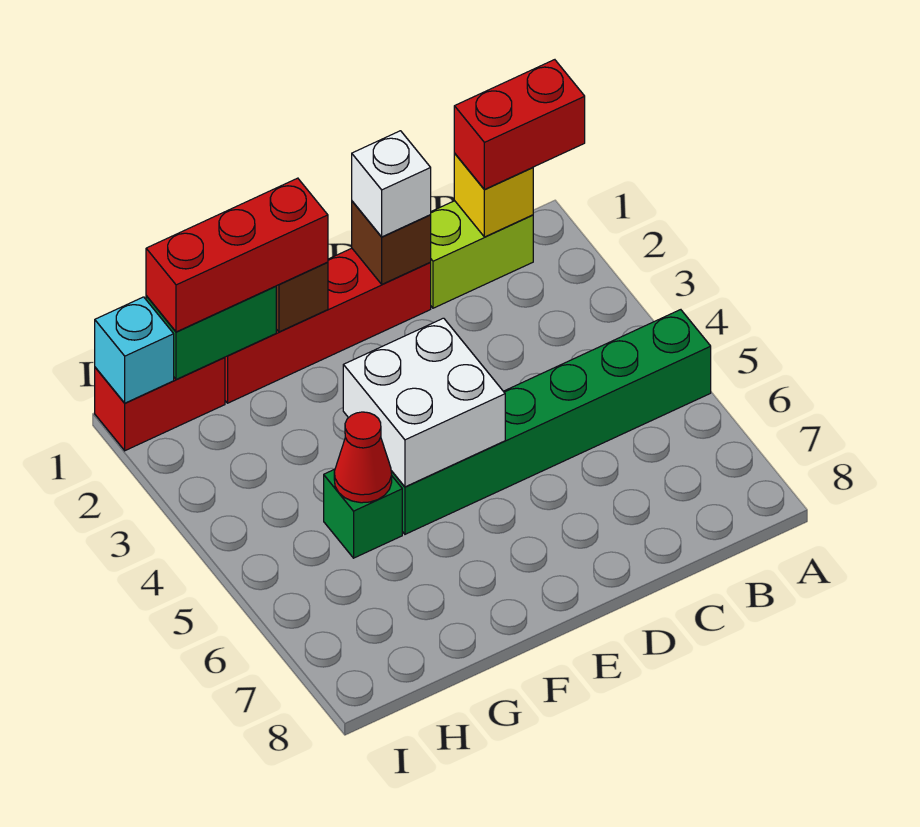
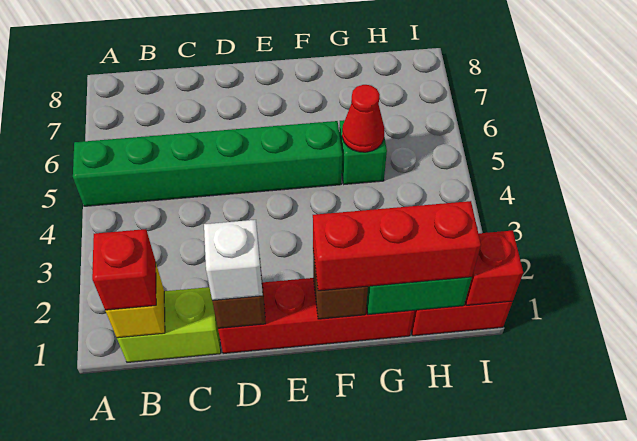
red 1x2 brick [454,60,585,189] -> red 1x1 brick [92,229,156,310]
white 2x2 brick [343,318,505,487] -> none
cyan 1x1 brick [95,297,174,403] -> red 1x1 brick [465,230,523,305]

